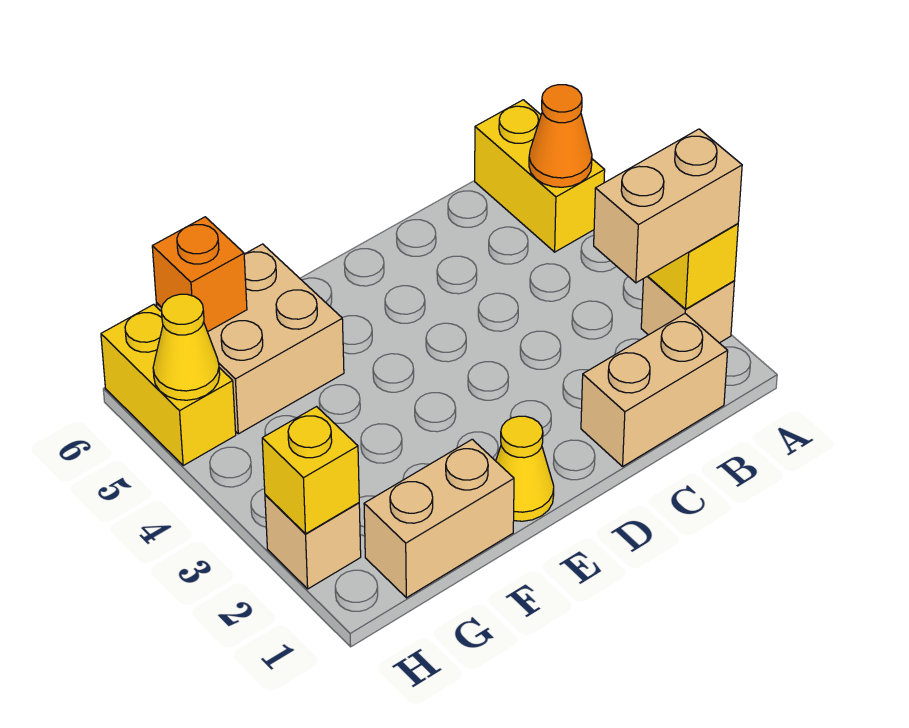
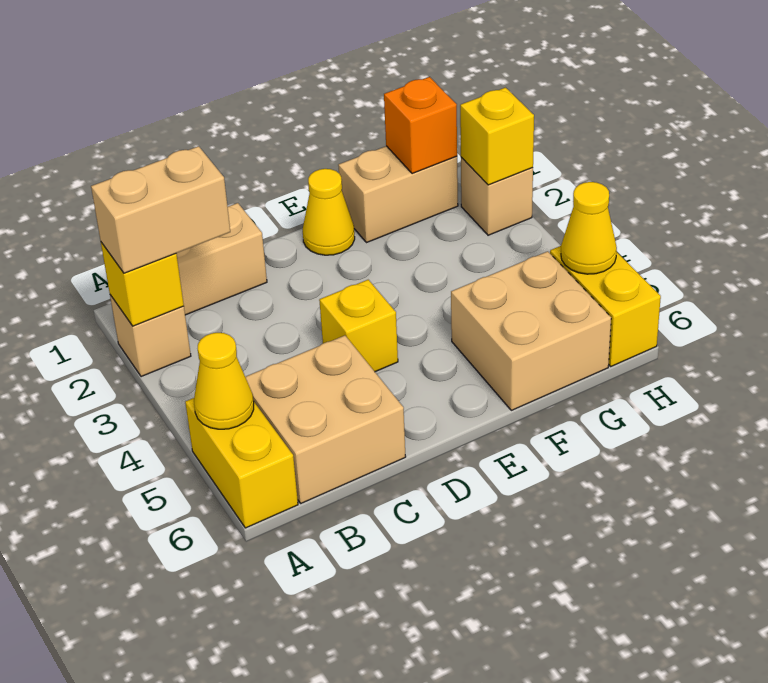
orange 1x1 cone [529,85,592,187] -> yellow 1x1 cone [194,333,254,429]
none -> tan 2x2 brick [245,335,406,503]
none -> yellow 1x1 brick [319,280,398,372]
orange 1x1 brick [152,217,247,332] -> orange 1x1 brick moved to [384,77,457,174]

